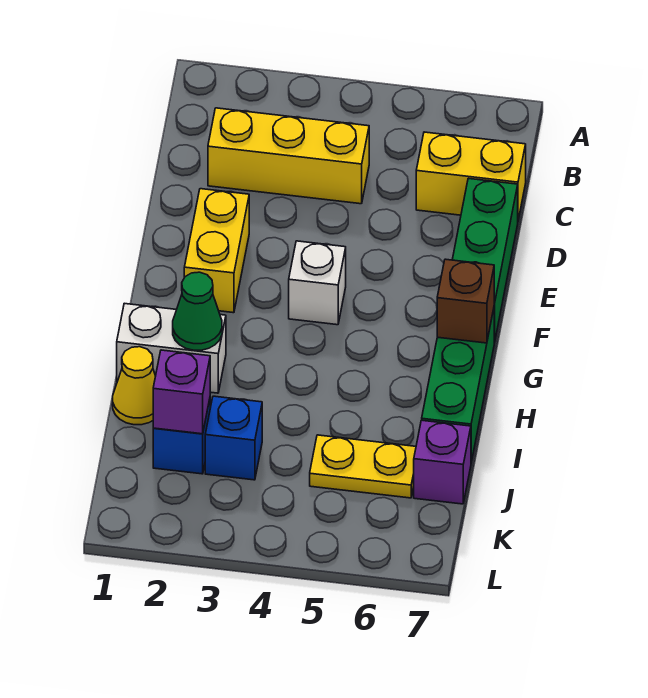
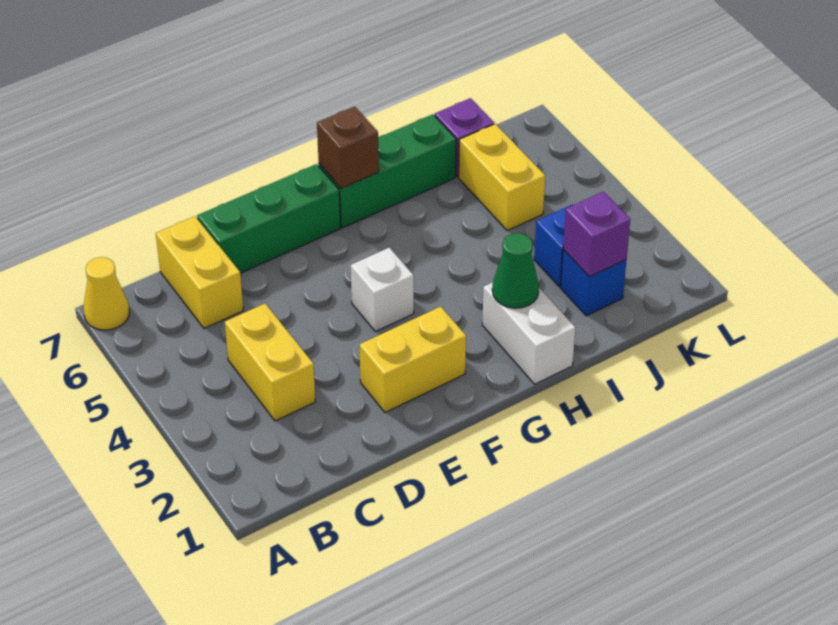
yellow 1x3 brick [208,108,369,204] -> yellow 1x2 brick [225,304,315,421]
yellow 1x1 cone [113,347,156,425] -> yellow 1x1 cone moved to [84,257,129,330]
yellow 1x2 plate [310,435,416,498] -> yellow 1x2 brick [459,124,545,230]

